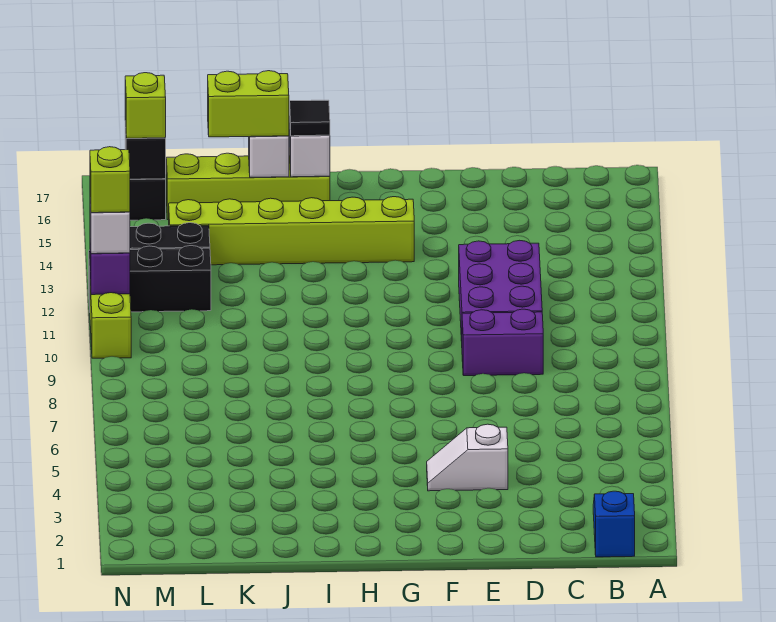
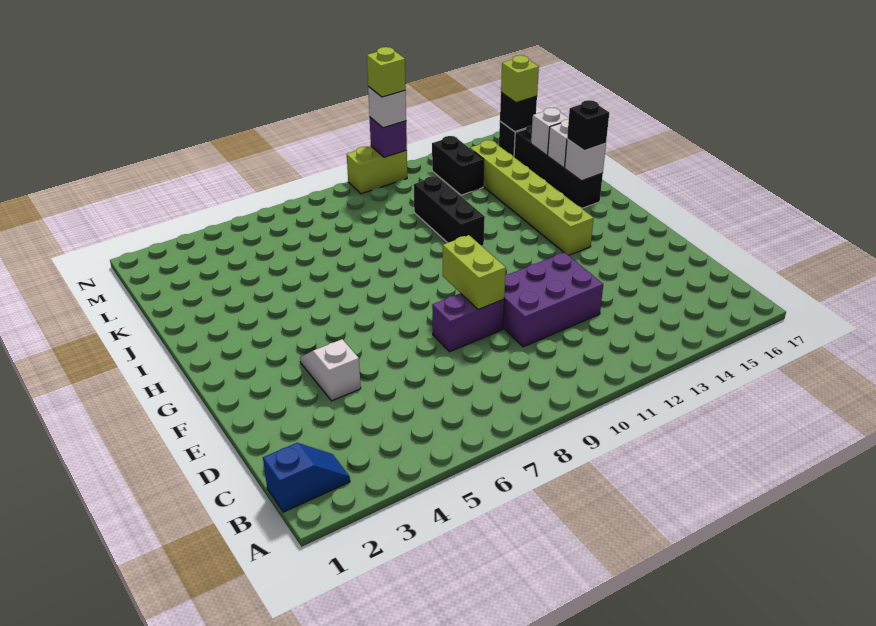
purple 1x2 brick [462,309,543,376] -> purple 1x2 brick turned to [432,293,504,352]
lime 1x4 brick [166,153,330,220] -> black 1x4 brick [514,126,603,208]
black 1x1 tile [290,100,330,136] -> black 1x1 brick [567,100,609,151]
lime 1x2 brick [208,71,289,137] -> lime 1x2 brick moved to [443,235,506,310]
none -> white 1x1 brick [531,108,569,155]
black 1x3 brick [89,246,211,312] -> black 1x3 brick moved to [414,176,485,246]

